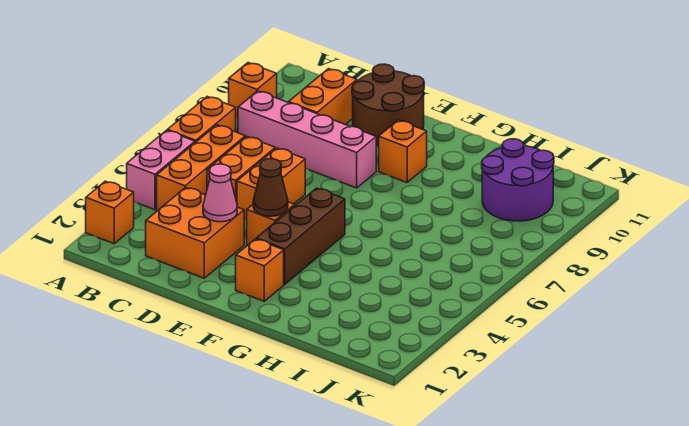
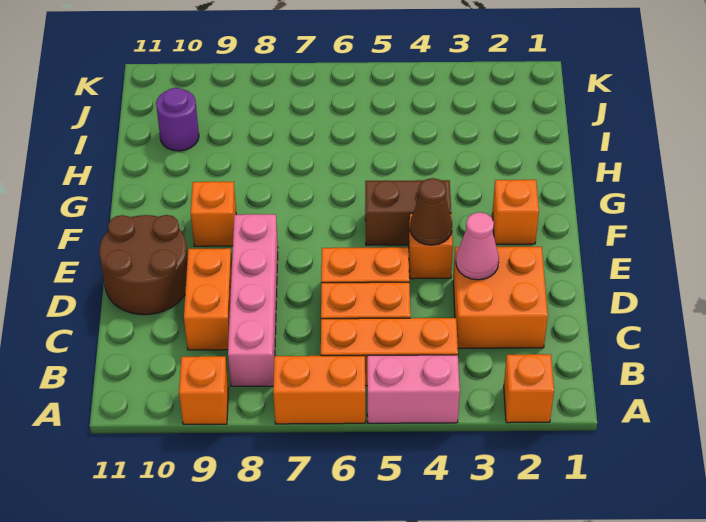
orange 1x2 brick [289,69,357,125] -> orange 1x2 brick turned to [184,248,232,350]
brown 1x3 brick [256,188,345,284] -> brown 1x2 brick [365,180,451,245]
purple 2x2 round brick [482,139,554,221] -> purple 1x1 round brick [156,88,199,151]

